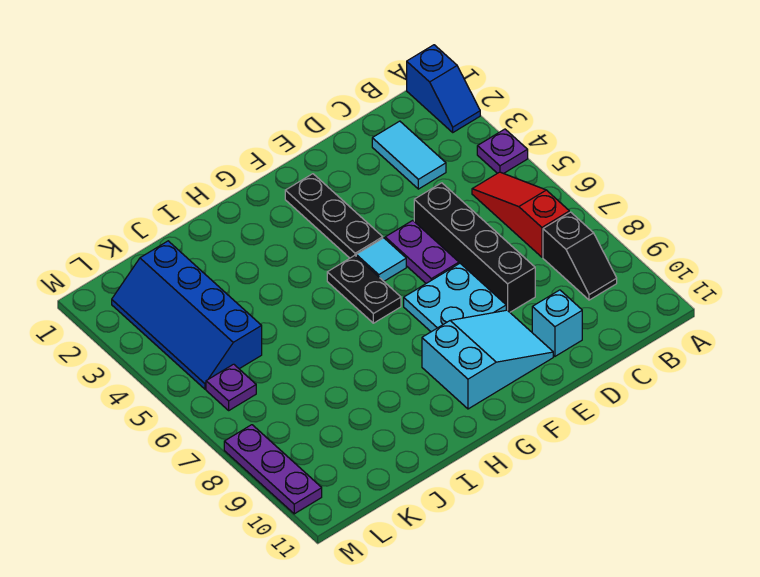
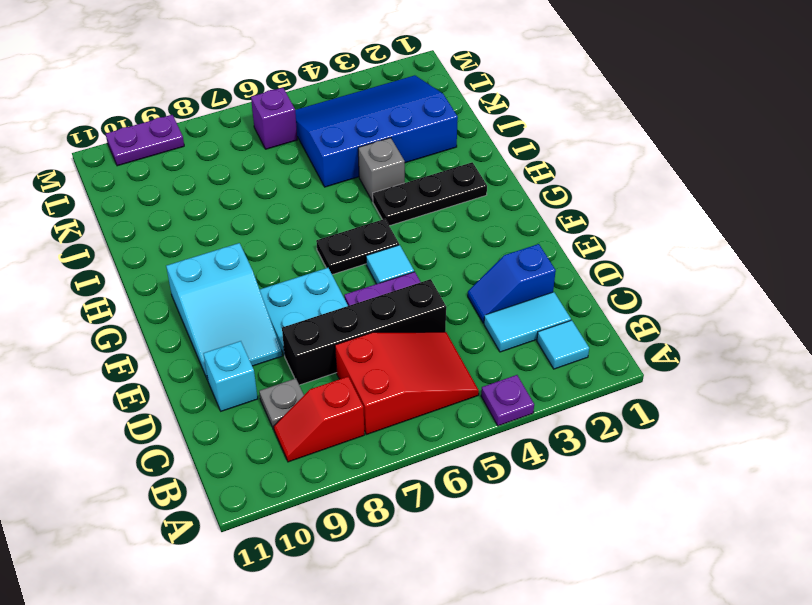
blue 1x2 slope [407,45,480,132] -> blue 1x2 slope moved to [468,244,556,323]
none -> cyan 1x1 tile [537,320,589,369]
red 1x3 slope [472,172,569,257] -> red 2x3 slope [335,332,479,435]
black 1x2 slope [543,212,617,300] -> red 1x2 slope [274,377,365,462]
none -> grey 1x1 plate [259,378,304,429]
black 1x3 plate [285,174,383,258] -> black 1x3 plate moved to [373,162,487,226]
none -> grey 1x1 brick [358,138,405,201]
blue 2x4 slope [112,241,262,389] -> blue 3x4 slope [295,75,458,187]
purple 1x1 plate [206,364,256,410] -> purple 1x1 brick [251,88,297,149]
purple 1x3 plate [224,425,322,514] -> purple 1x2 plate [106,115,184,166]

